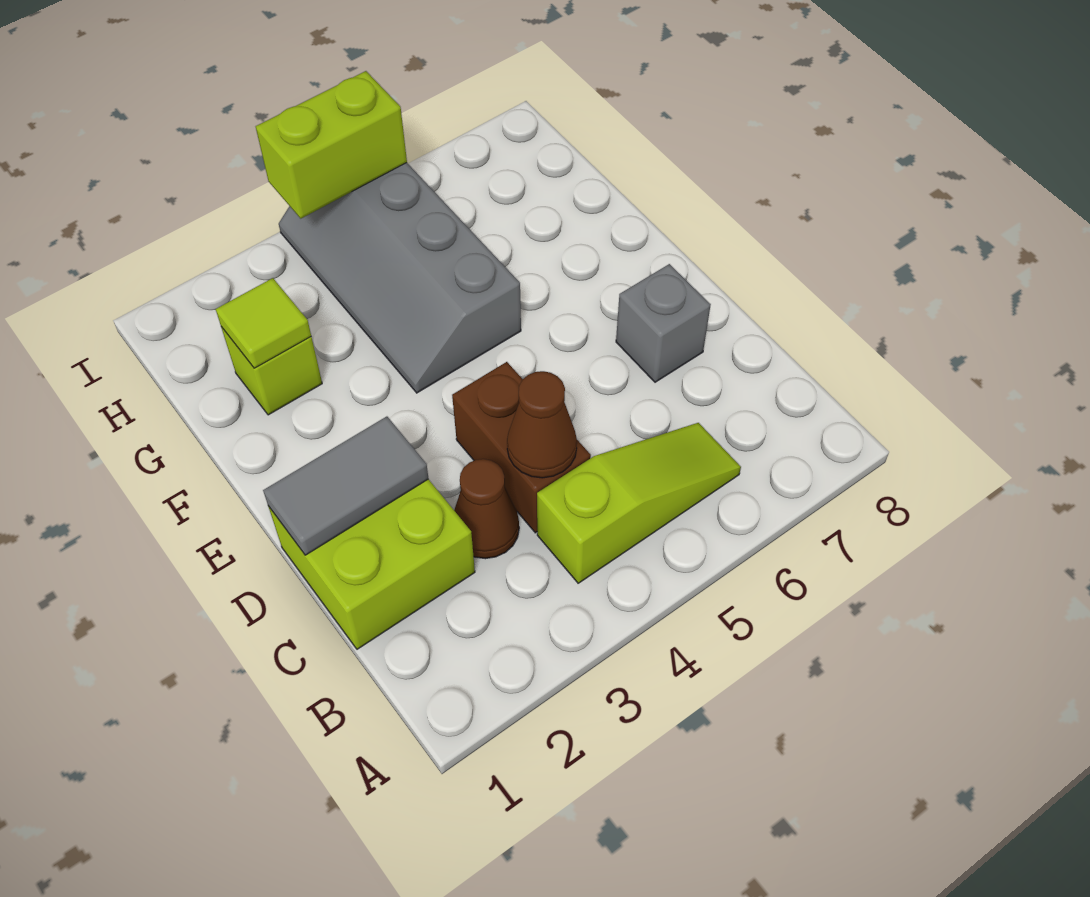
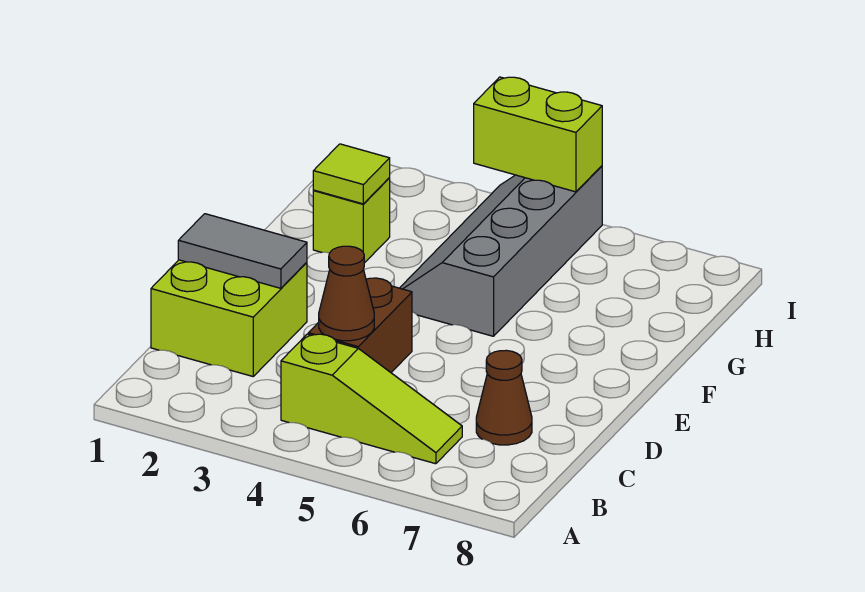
brown 1x1 cone [454,459,519,559] -> brown 1x1 cone moved to [476,350,532,445]
grey 1x1 brick [616,264,711,382] -> none

